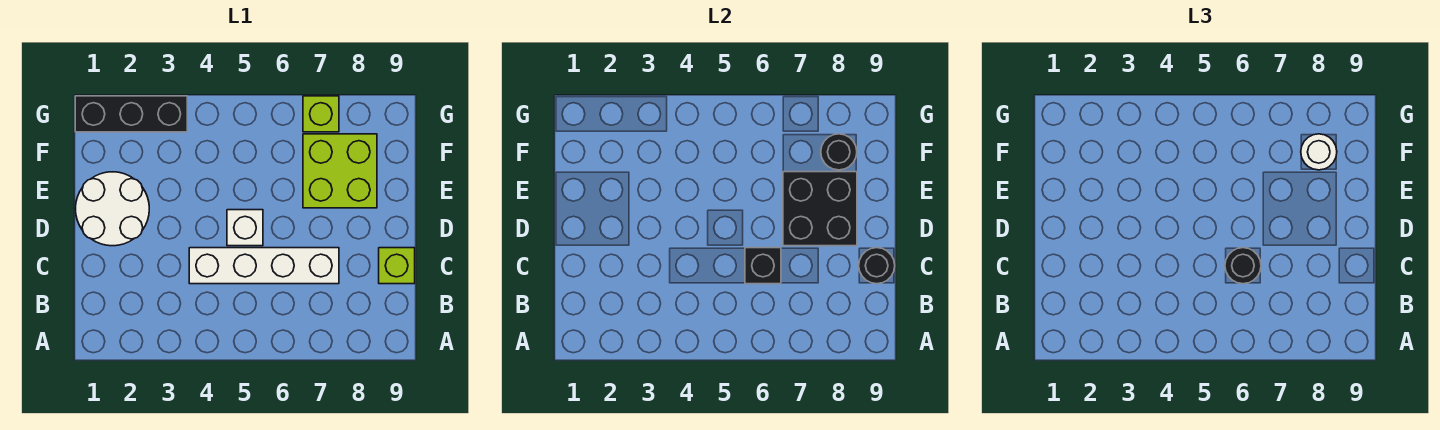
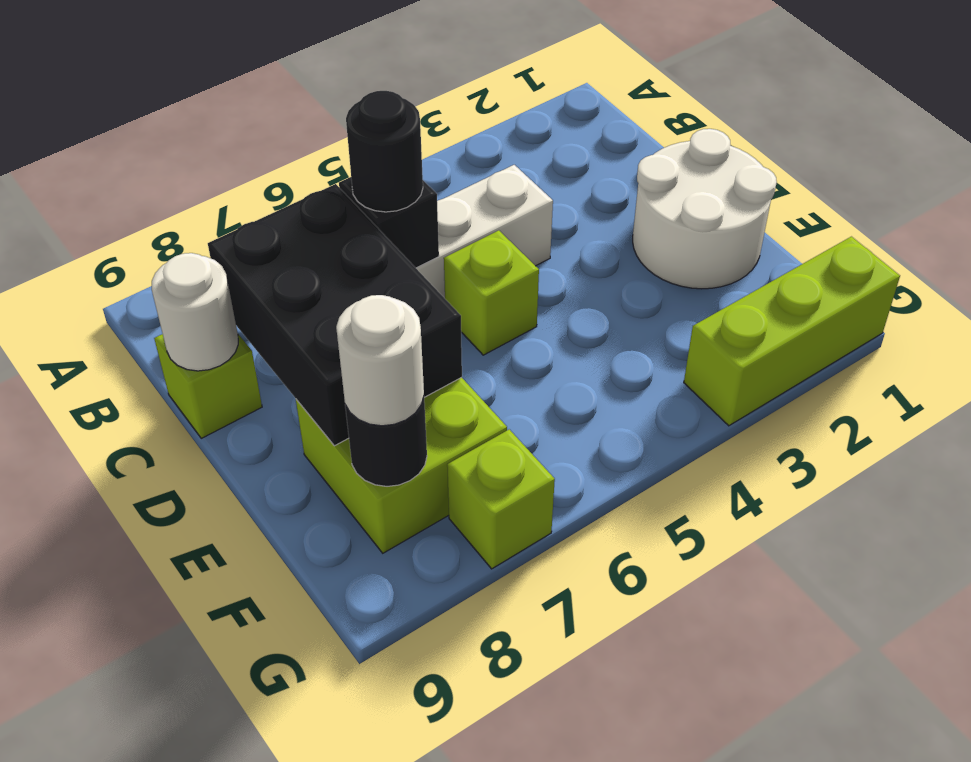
black 1x1 round brick [859,248,895,284] -> white 1x1 round brick [152,253,238,371]
white 1x1 brick [227,210,263,246] -> lime 1x1 brick [444,230,539,355]
black 2x2 brick [783,172,857,246] -> black 2x3 brick [208,184,462,446]
black 1x3 brick [75,96,187,132] -> lime 1x3 brick [684,237,900,426]

